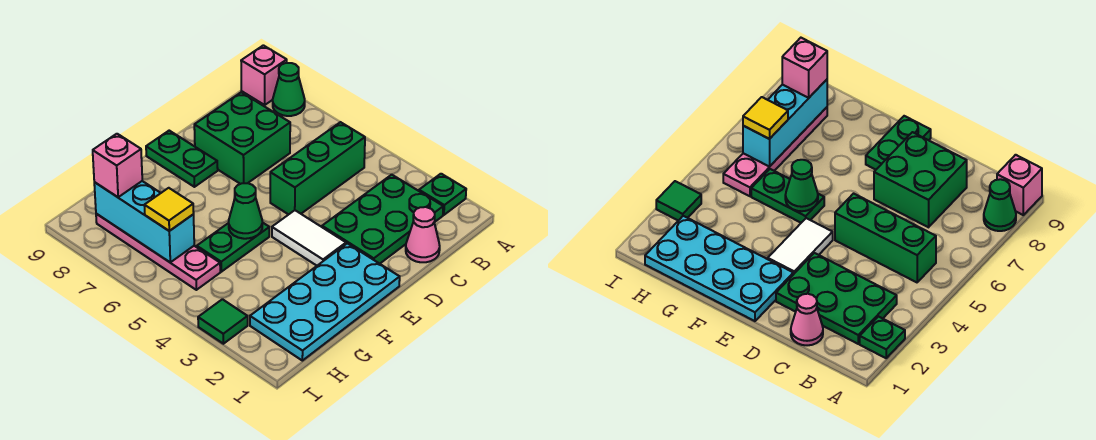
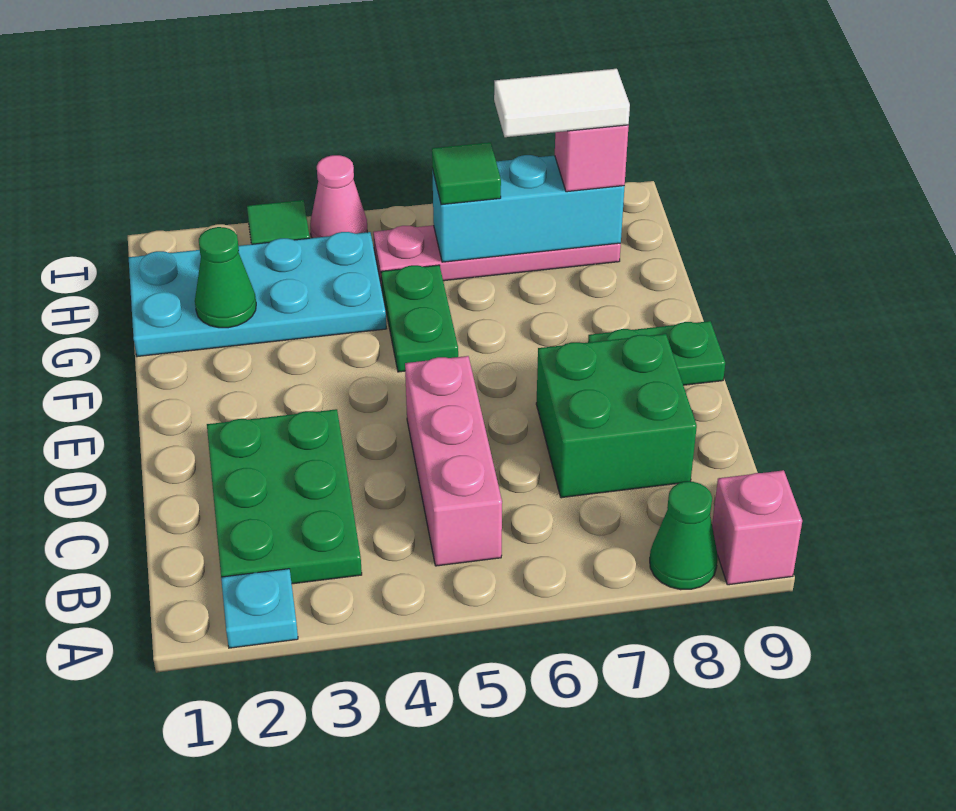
green 1x1 plate [419,174,466,215] -> cyan 1x1 plate [221,569,298,648]
green 1x3 brick [270,122,365,215] -> pink 1x3 brick [405,356,502,566]
pink 1x1 cone [406,207,440,262] -> pink 1x1 cone moved to [310,155,367,238]
cyan 2x4 plate [250,243,400,361] -> cyan 2x4 plate turned to [129,232,386,357]
white 1x2 tile [272,210,346,266] -> white 1x2 tile moved to [494,69,630,137]
green 1x1 cone [229,183,262,239] -> green 1x1 cone moved to [195,227,256,328]
yellow 1x1 tile [144,188,194,231] -> green 1x1 tile [432,142,501,205]

